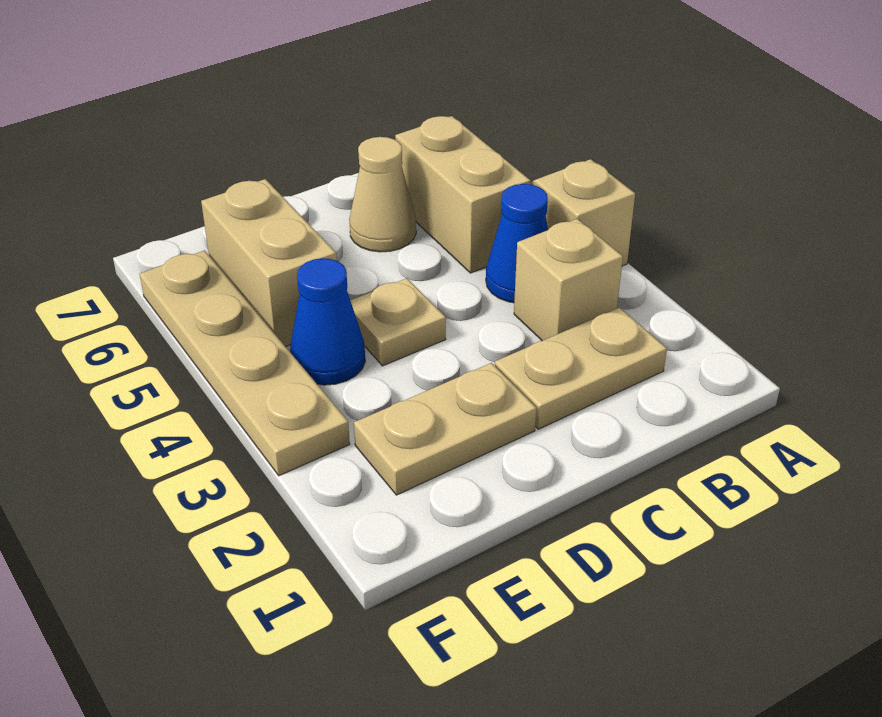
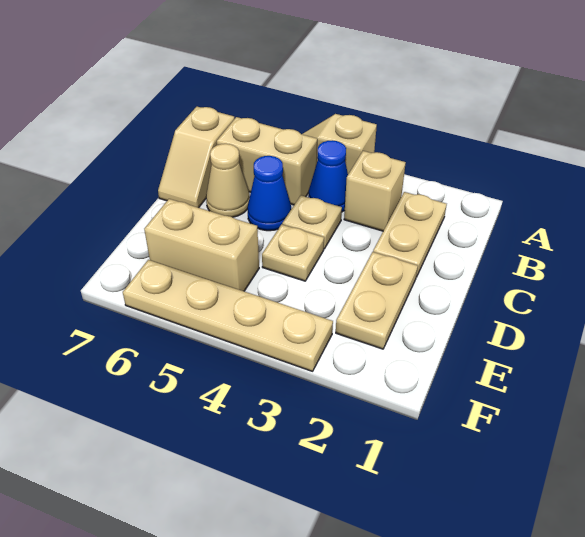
none -> tan 1x2 slope [158,107,234,208]
none -> tan 1x1 plate [282,195,342,249]
blue 1x1 cone [290,258,365,385] -> blue 1x1 cone moved to [247,156,291,231]

